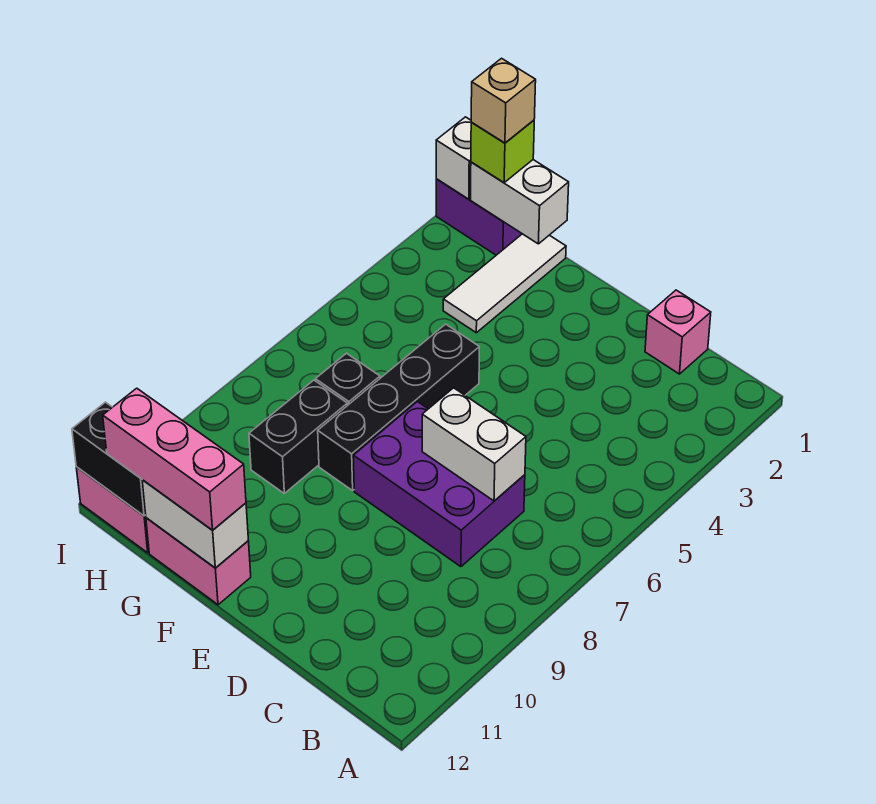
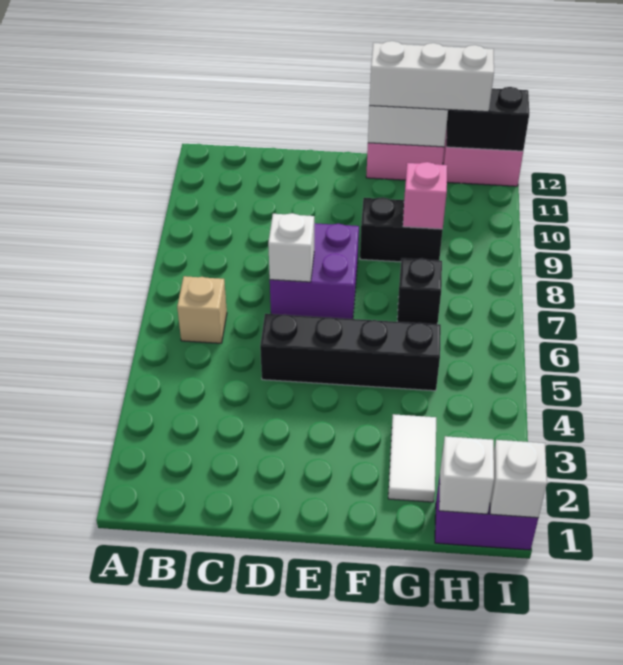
pink 1x1 brick [645,290,711,374] -> pink 1x1 brick moved to [403,162,447,229]
purple 2x3 brick [353,402,525,567] -> purple 2x2 brick [270,223,359,319]
white 1x2 brick [422,388,526,501] -> white 1x1 brick [268,213,314,282]
black 1x4 brick [318,324,479,490] -> black 1x4 brick turned to [260,314,441,391]
pink 1x3 brick [103,388,246,530] -> white 1x3 brick [369,41,494,112]
white 1x3 tile [443,234,566,333] -> white 1x2 tile [388,414,436,502]
white 1x2 brick [471,160,569,244] -> white 1x1 brick [439,436,494,514]
black 1x2 brick [249,380,347,493] -> black 1x2 brick turned to [360,197,443,262]
lime 1x1 brick [471,120,534,183] -> none
tan 1x1 brick [471,58,536,143] -> tan 1x1 brick moved to [177,276,227,343]

